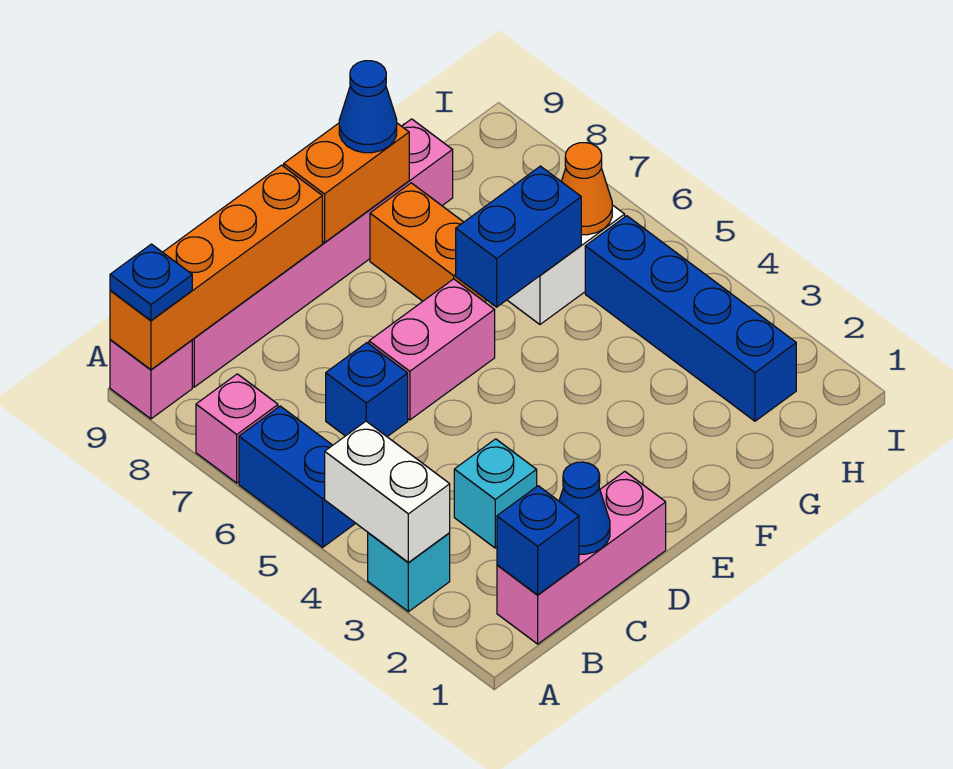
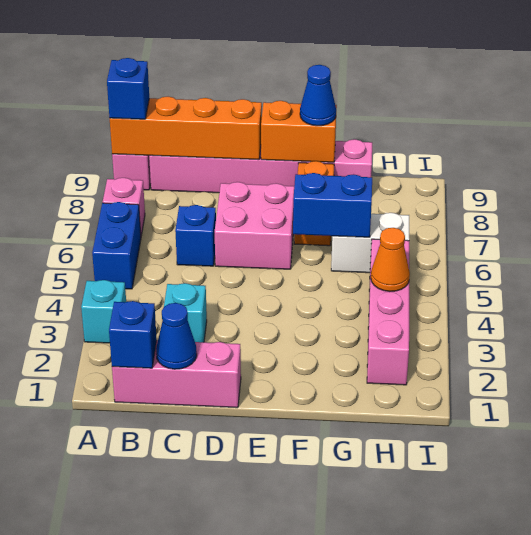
white 1x2 brick [325,421,450,562] -> none
blue 1x1 plate [110,244,192,320] -> blue 1x1 brick [107,58,149,119]
pink 1x2 brick [369,279,495,420] -> pink 2x2 brick [215,182,294,269]
blue 1x4 brick [585,216,796,421] -> pink 1x4 brick [367,239,409,385]
orange 1x1 cone [561,143,612,235] -> orange 1x1 cone moved to [371,228,410,292]

